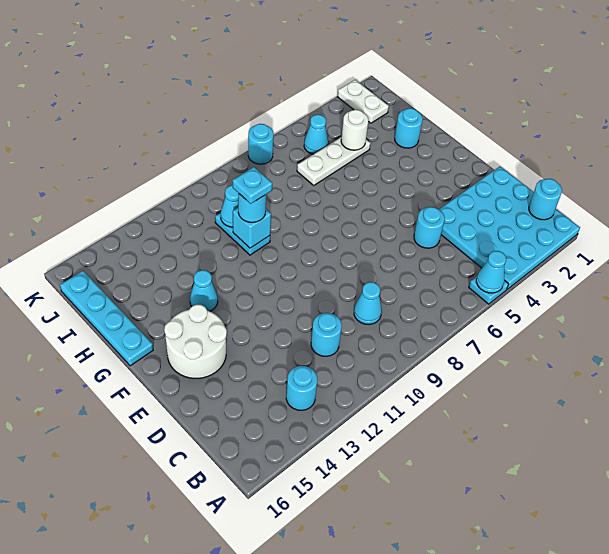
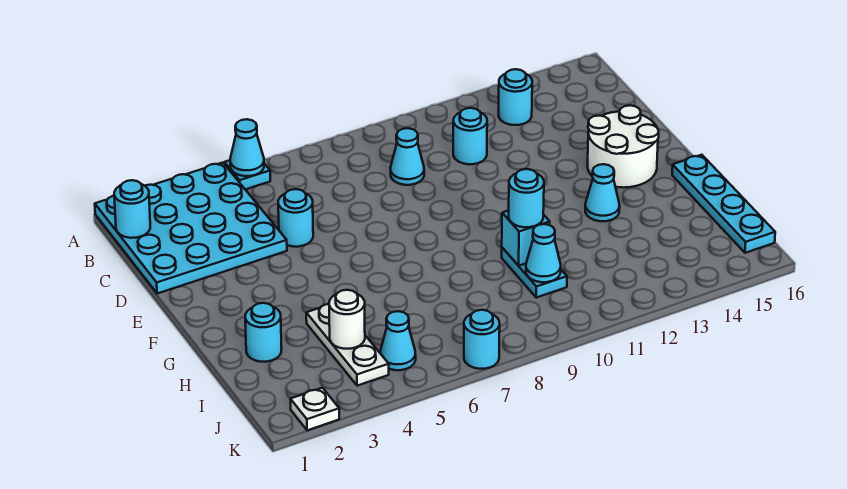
cyan 1x1 plate [232,167,272,204] -> none
white 1x3 plate [297,137,370,185] -> white 1x3 plate turned to [306,304,389,386]
white 1x2 plate [337,80,389,123] -> white 1x1 plate [290,388,339,430]

